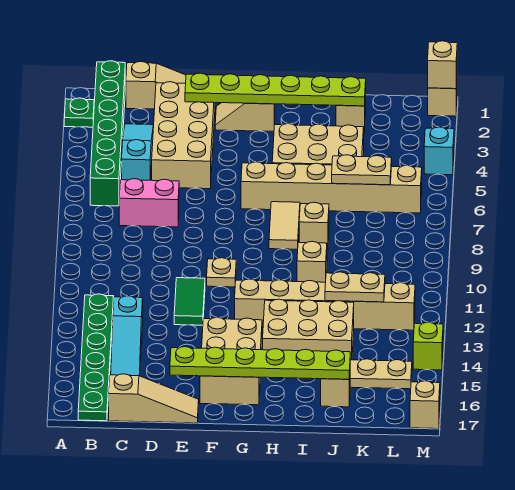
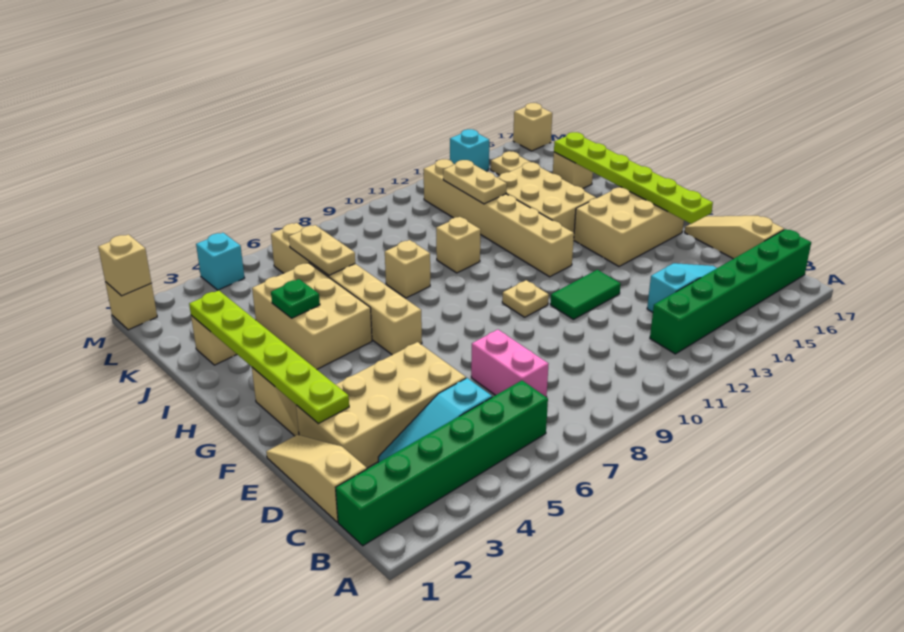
green 1x1 plate [64,98,94,127] -> green 1x1 plate moved to [271,279,320,318]
green 1x6 plate [78,294,114,421] -> green 1x6 brick [650,229,811,354]
tan 1x2 tile [269,202,300,249] -> none
lime 1x1 brick [413,322,443,370] -> cyan 1x1 brick [450,129,489,171]

